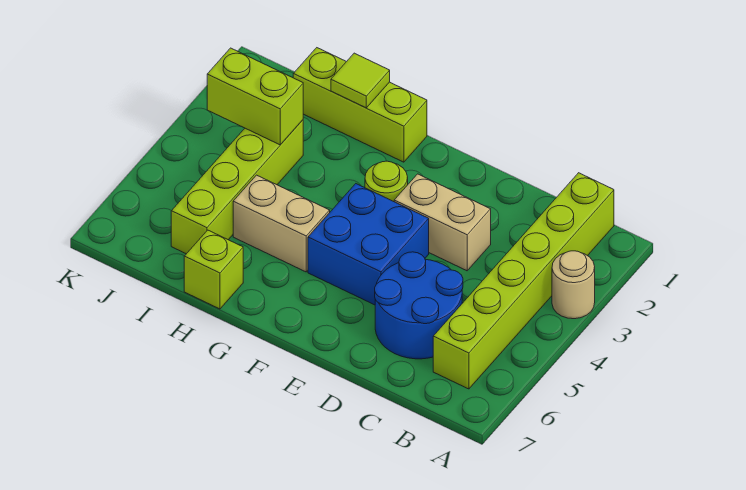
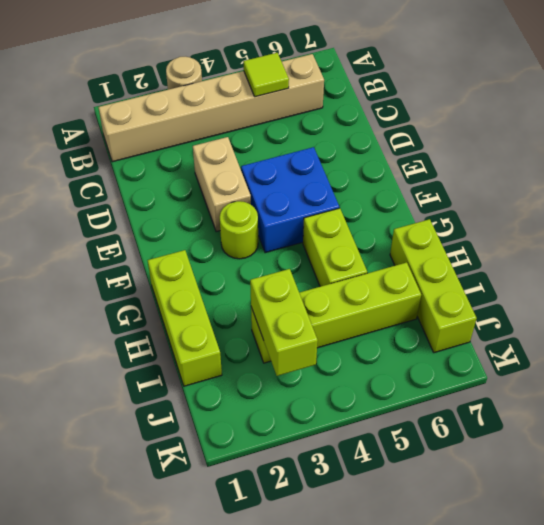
lime 1x6 brick [433,173,614,389] -> tan 1x6 brick [98,54,324,162]
blue 2x2 round brick [375,252,463,359] -> none
tan 1x2 brick [233,175,330,272] -> lime 1x2 brick [303,208,367,287]
lime 1x1 tile [331,53,390,108] -> lime 1x1 tile moved to [243,53,289,97]
lime 1x1 brick [184,230,243,309] -> lime 1x3 brick [390,219,477,353]

